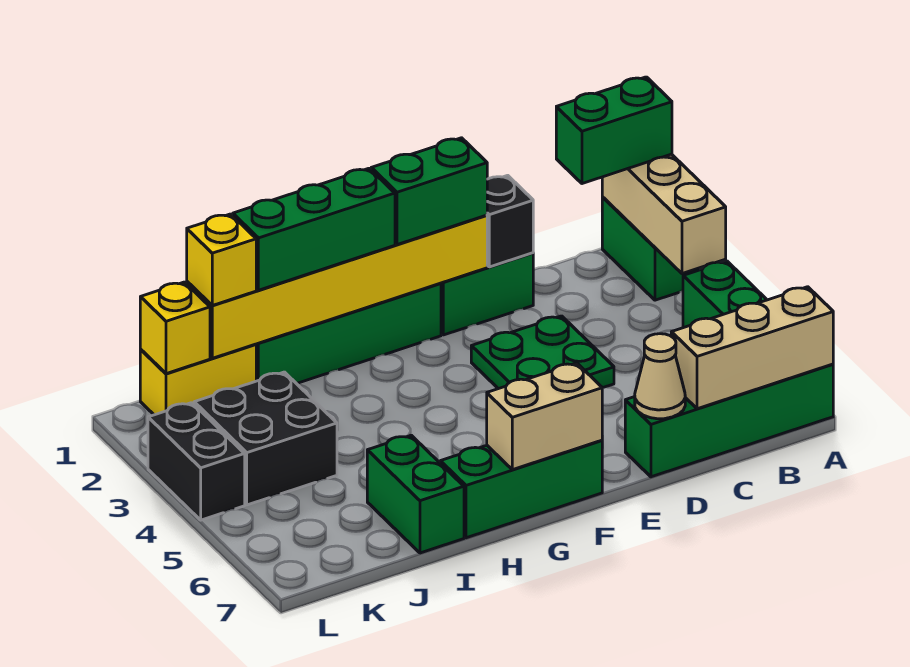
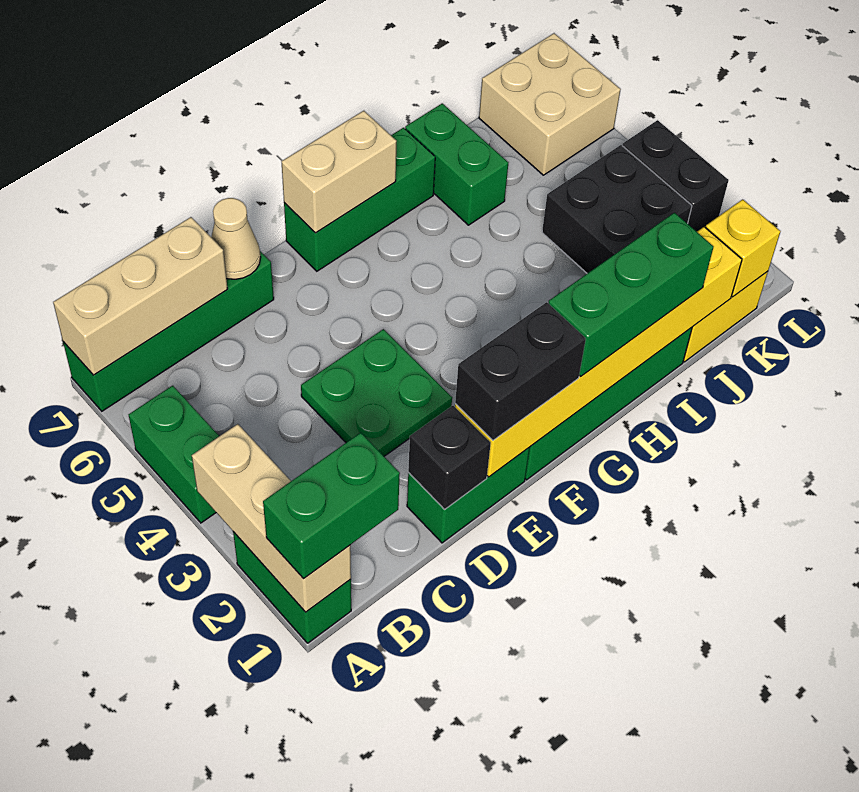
green 1x2 brick [371,138,487,245] -> black 1x2 brick [455,302,586,440]
yellow 1x1 brick [187,214,256,305] -> none
none -> tan 2x2 brick [479,33,621,175]

